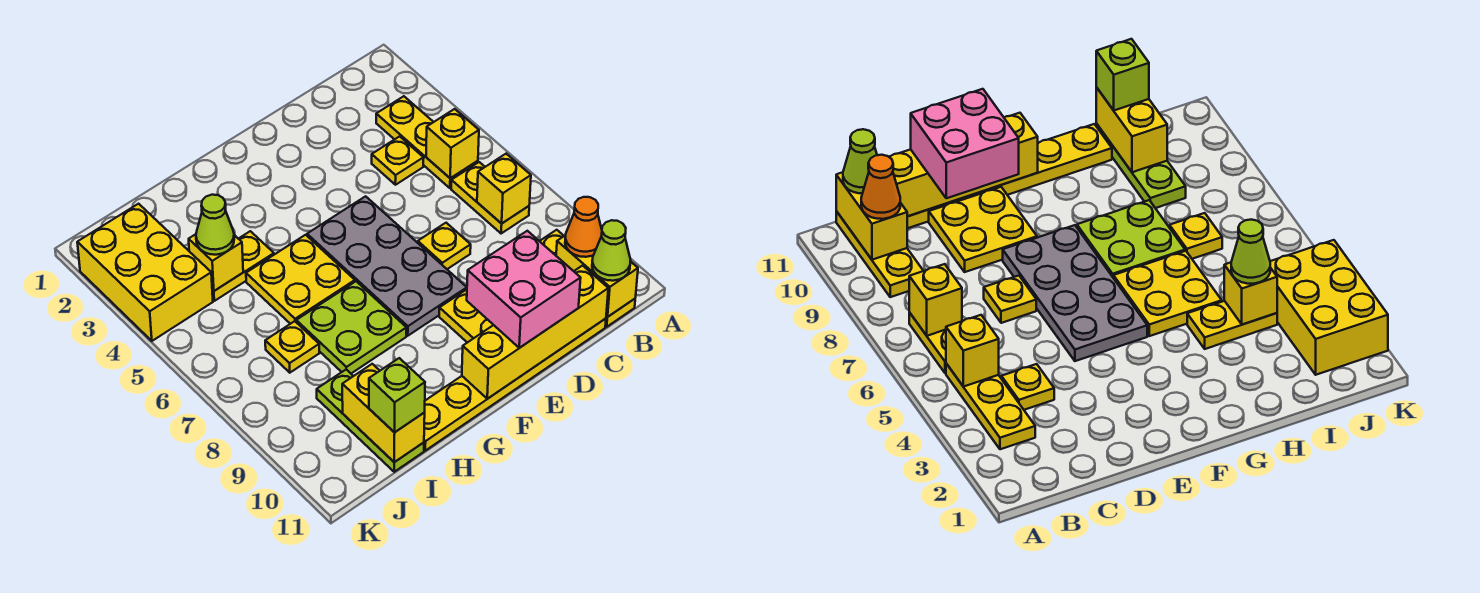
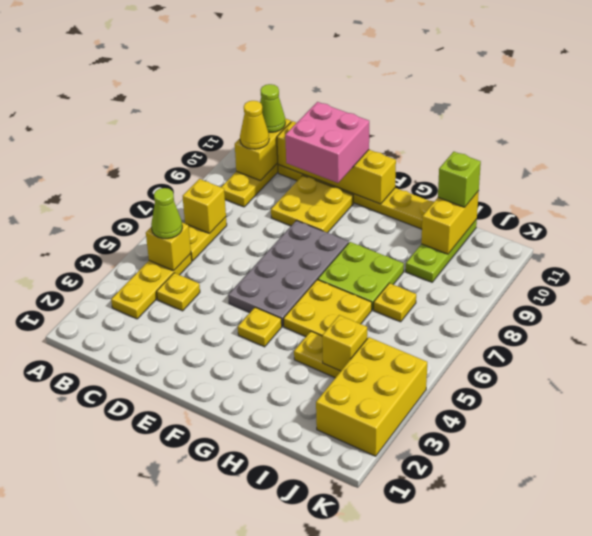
orange 1x1 cone [565,197,602,257] -> yellow 1x1 cone [240,101,269,149]
yellow 1x1 plate [418,223,471,269] -> yellow 1x1 plate moved to [238,307,282,347]
lime 1x1 cone [196,195,234,255] -> lime 1x1 cone moved to [151,188,182,239]

